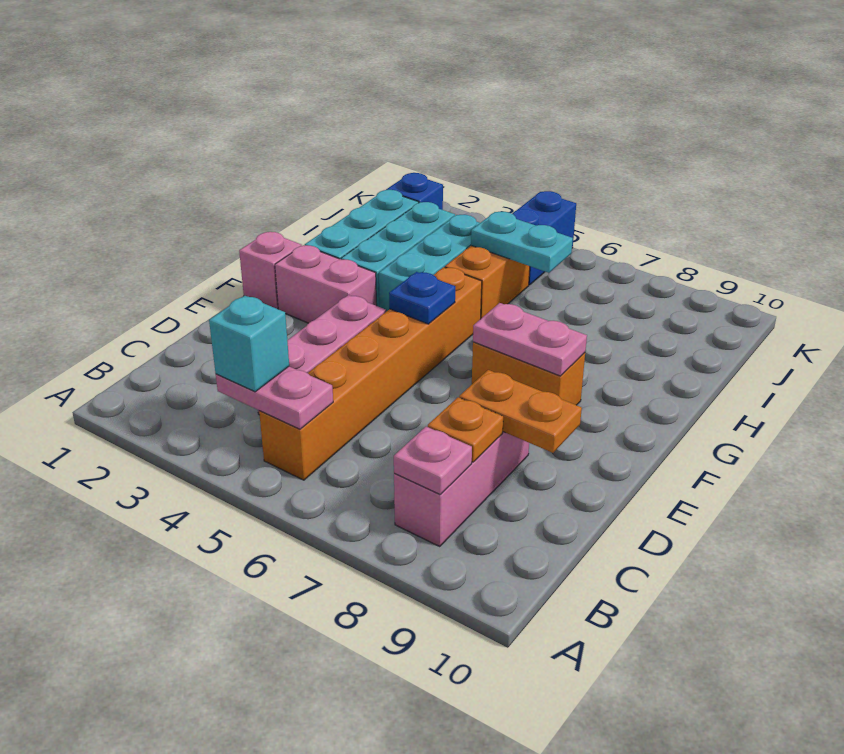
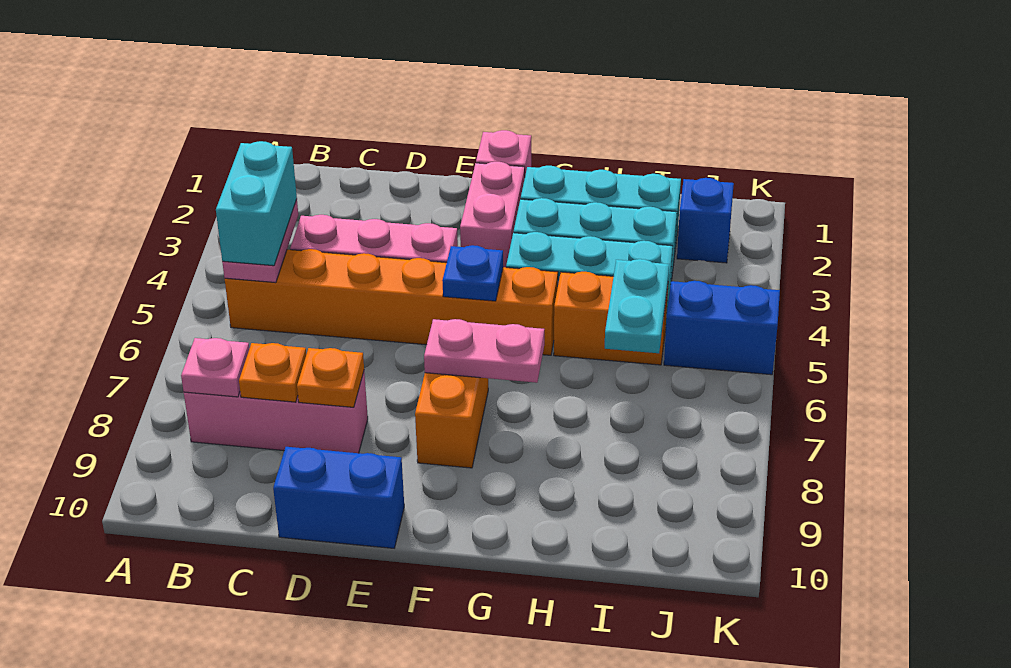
cyan 1x1 brick [209,296,289,392] -> cyan 1x2 brick [216,141,297,266]
orange 1x2 plate [459,370,582,453] -> orange 1x1 plate [297,348,364,407]
none -> blue 1x2 brick [273,447,404,548]
pink 1x2 plate [473,303,587,376] -> pink 1x2 plate turned to [424,319,544,383]

